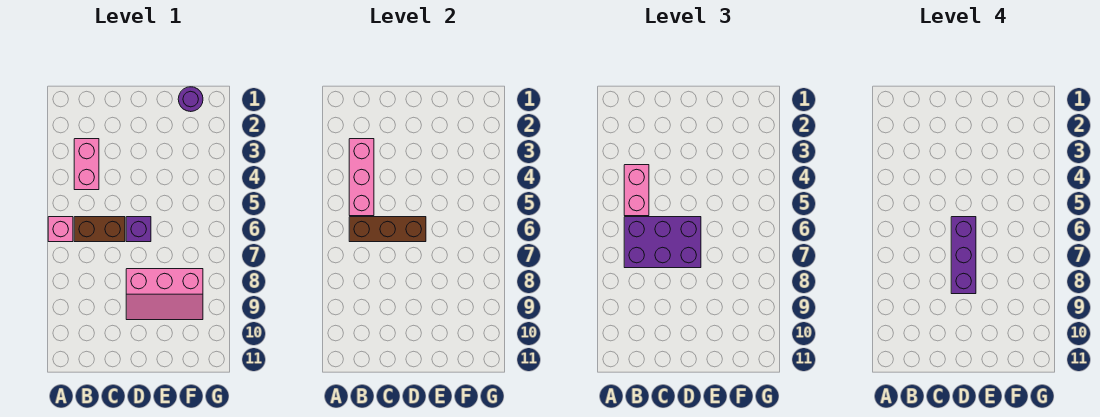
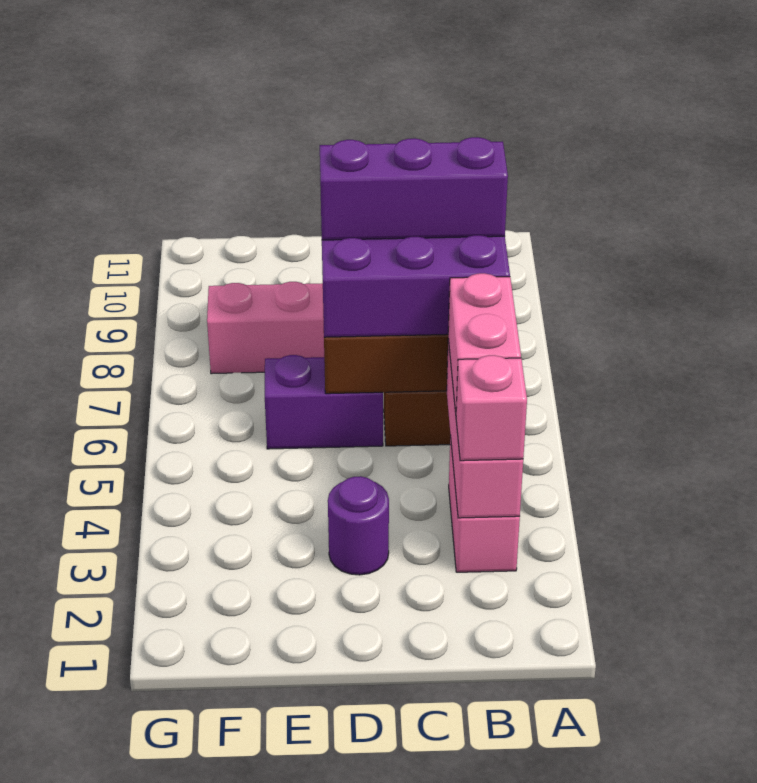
pink 1x1 brick [48,217,73,242] -> pink 1x1 brick moved to [456,355,527,461]
purple 1x1 brick [126,217,151,242] -> purple 1x2 brick [265,355,383,449]
purple 1x3 brick [951,217,976,294] -> purple 1x3 brick turned to [320,137,508,240]
purple 1x1 round brick [178,87,203,112] -> purple 1x1 round brick moved to [328,476,389,575]

